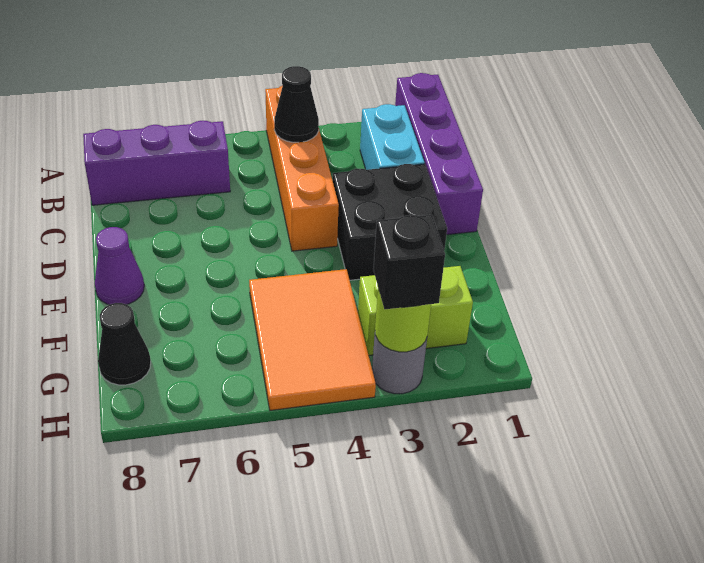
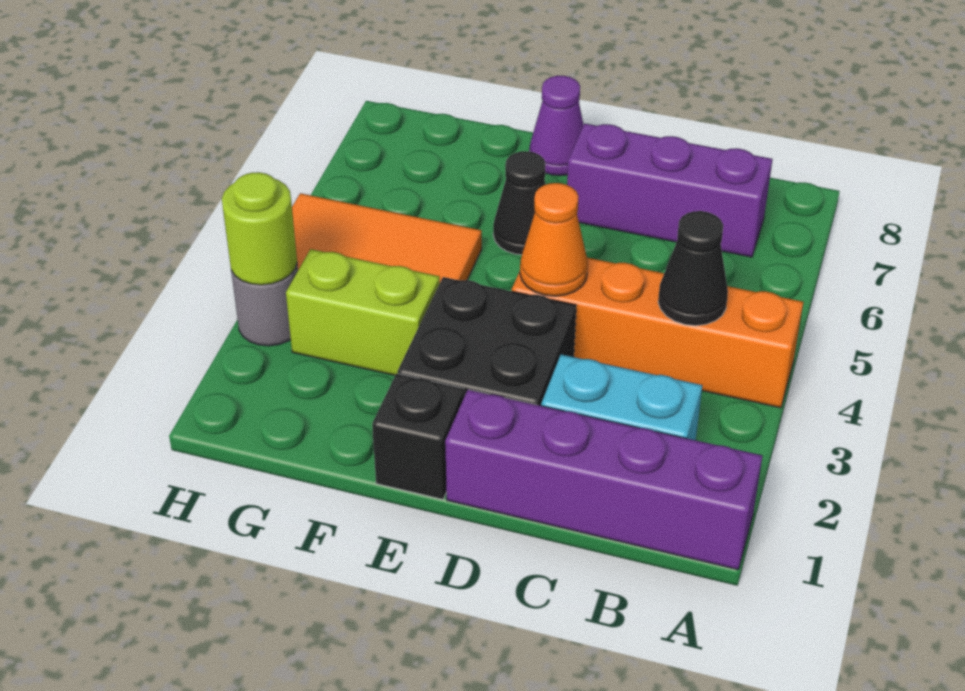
purple 1x3 brick [83,121,230,205] -> purple 1x3 brick turned to [567,123,772,257]
none -> orange 1x1 cone [520,183,588,296]
lime 1x2 brick [358,266,473,355] -> lime 1x2 brick turned to [286,249,440,375]
black 1x1 cone [98,303,151,385] -> black 1x1 cone moved to [493,151,546,255]
black 1x1 brick [373,215,445,309] -> black 1x1 brick moved to [372,374,464,499]

